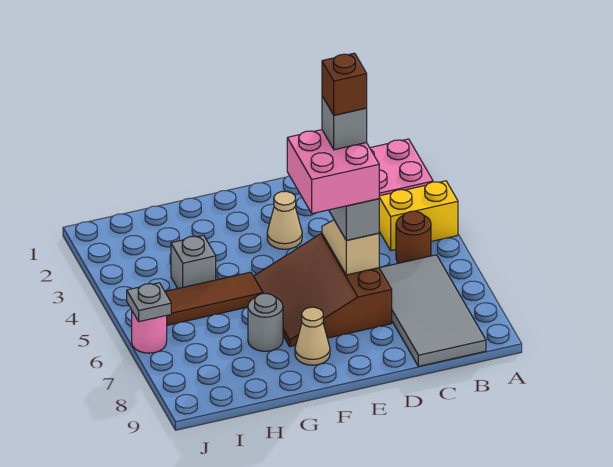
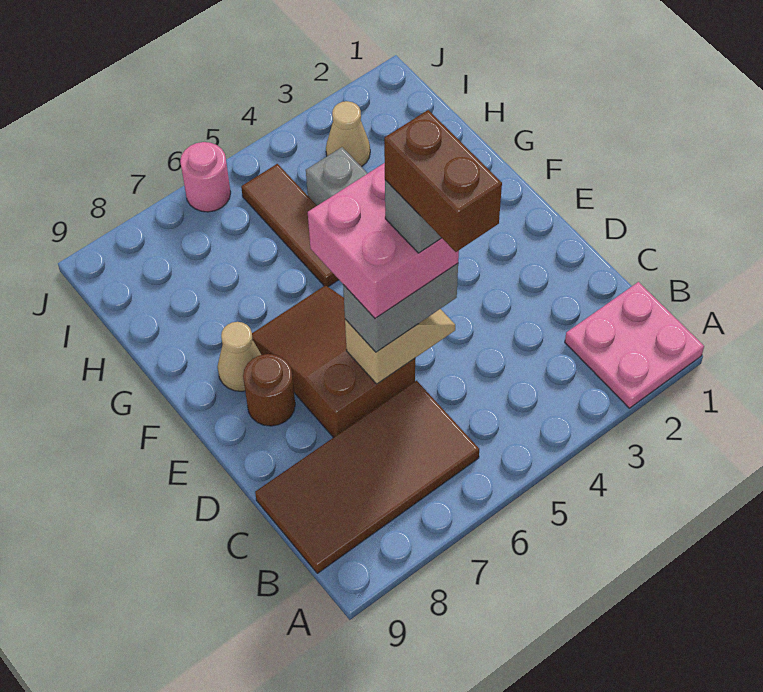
yellow 1x2 brick [379,181,458,250] -> none
brown 1x1 round brick [396,211,431,263] -> brown 1x1 round brick moved to [243,354,295,426]
grey 2x4 tile [380,255,486,366] -> brown 2x4 tile [255,381,479,573]
brown 3x3 slope [253,233,392,346] -> brown 2x3 slope [252,285,415,438]
brown 1x1 brick [322,53,367,115] -> brown 1x2 brick [384,110,502,252]
tan 1x1 cone [267,191,302,249] -> tan 1x1 cone moved to [326,101,370,167]
grey 1x1 round brick [248,294,283,351] -> none
grey 1x1 plate [127,283,171,322] -> none

